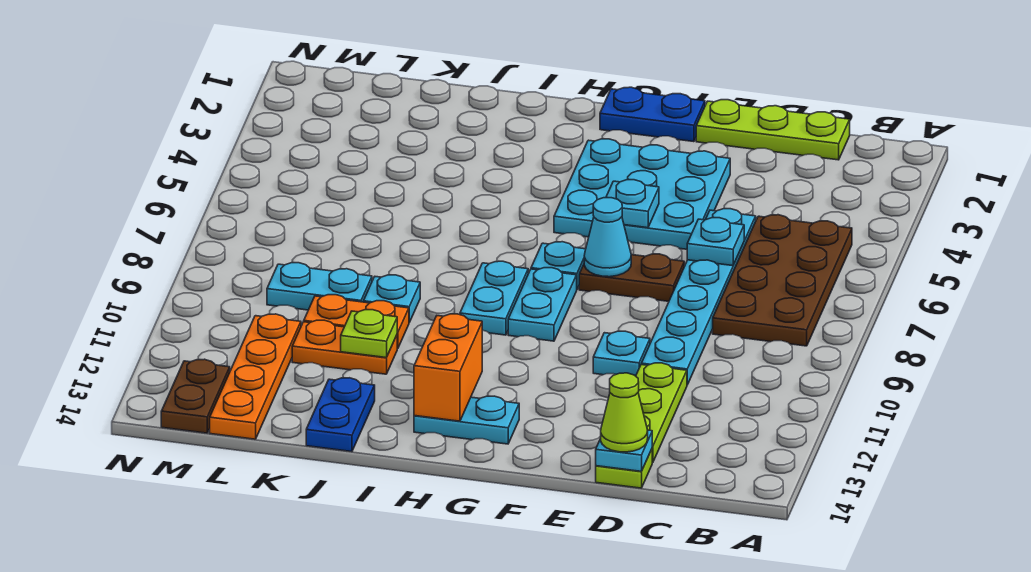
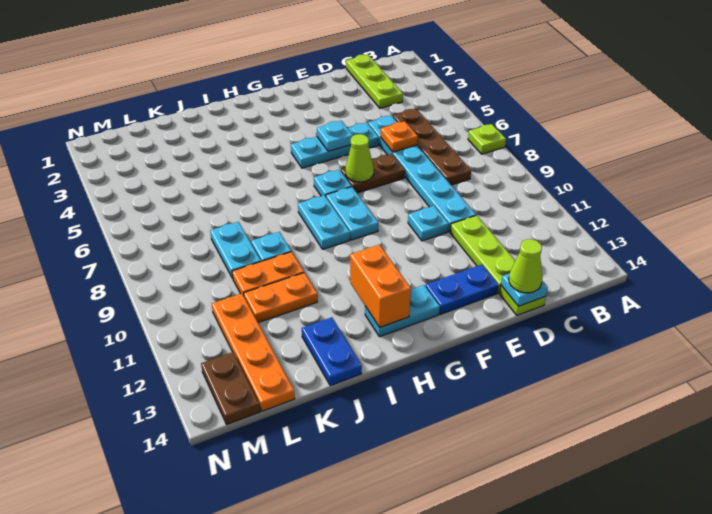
brown 2x4 plate [713,215,852,346] -> brown 1x4 plate [393,109,471,185]
lime 1x3 plate [696,100,850,160] -> lime 1x3 plate turned to [346,54,403,108]
cyan 1x1 plate [687,218,744,266] -> orange 1x1 plate [381,121,418,152]
cyan 3x3 plate [554,139,730,249] -> cyan 1x3 plate [291,123,379,168]
blue 1x2 plate [600,87,705,142] -> blue 1x2 plate moved to [425,265,499,314]
cyan 1x1 cone [584,198,631,277] -> lime 1x1 cone [346,134,374,182]
lime 1x1 plate [341,310,397,358] -> lime 1x1 plate moved to [468,124,506,154]
cyan 1x2 plate [267,262,372,310] -> cyan 1x2 plate turned to [210,222,261,278]

